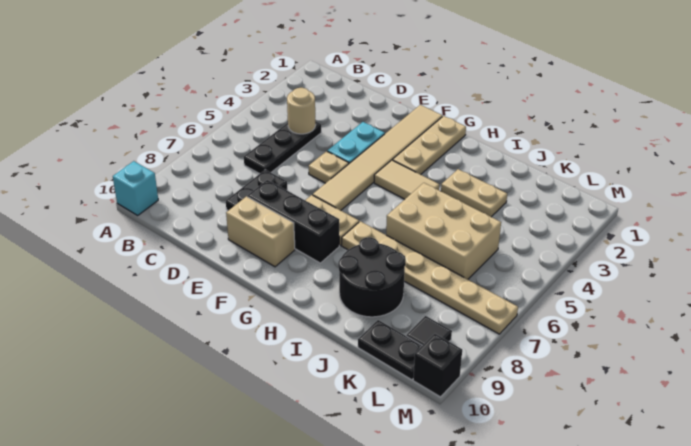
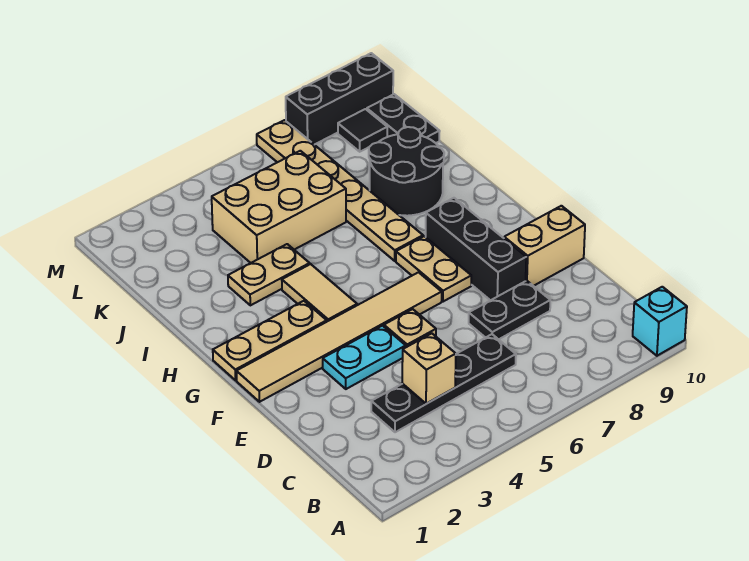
black 1x3 plate [244,121,321,174] -> black 1x4 plate [371,334,516,432]
tan 1x1 round brick [287,88,316,134] -> tan 1x1 brick [402,333,456,404]
tan 1x2 brick [226,196,295,267] -> tan 1x2 brick turned to [504,206,585,286]
tan 1x2 plate [441,169,507,217] -> tan 1x2 plate turned to [228,244,310,305]
tan 2x3 brick [386,183,501,279] -> tan 2x3 brick turned to [212,151,346,263]
black 1x1 brick [413,334,462,397] -> black 1x3 brick [286,53,393,145]

